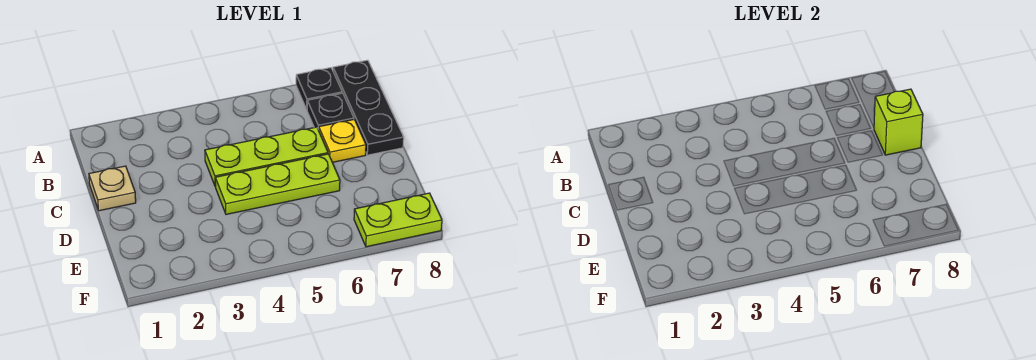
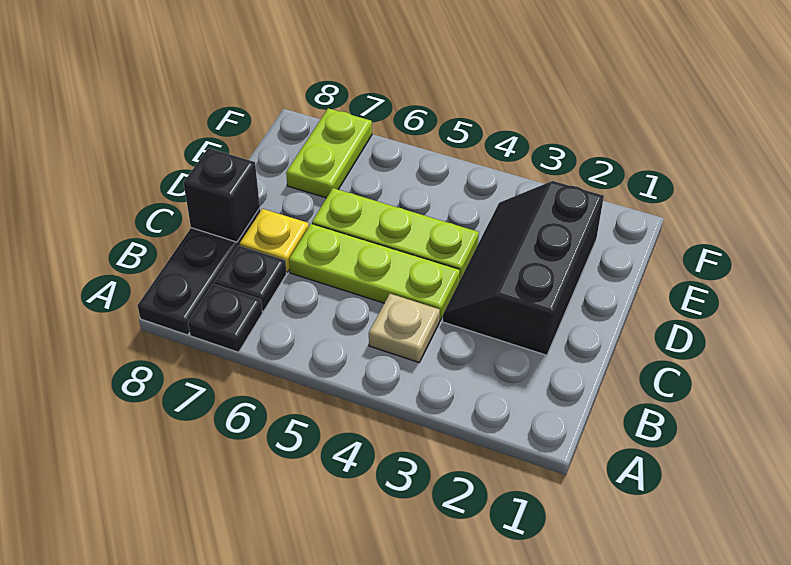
tan 1x1 plate [89,166,136,211] -> tan 1x1 plate moved to [369,294,440,362]
none -> black 2x3 slope [443,181,604,355]
lime 1x1 brick [874,89,923,155] -> black 1x1 brick [183,148,260,242]
lime 1x2 plate [354,193,442,247] -> lime 1x2 plate turned to [286,108,372,198]

